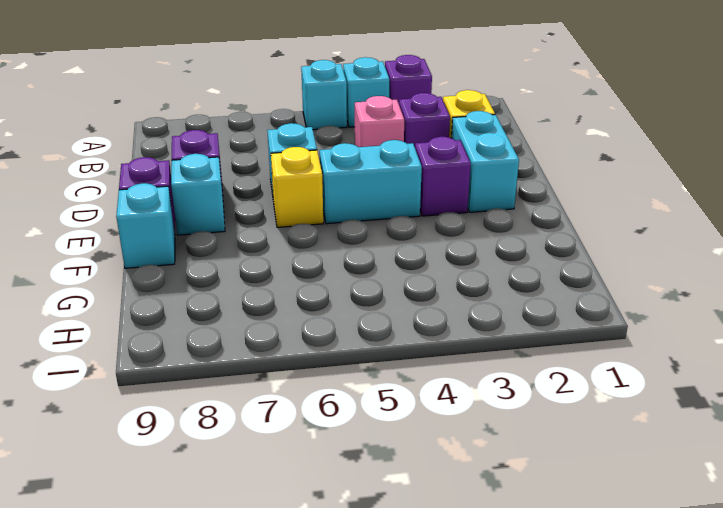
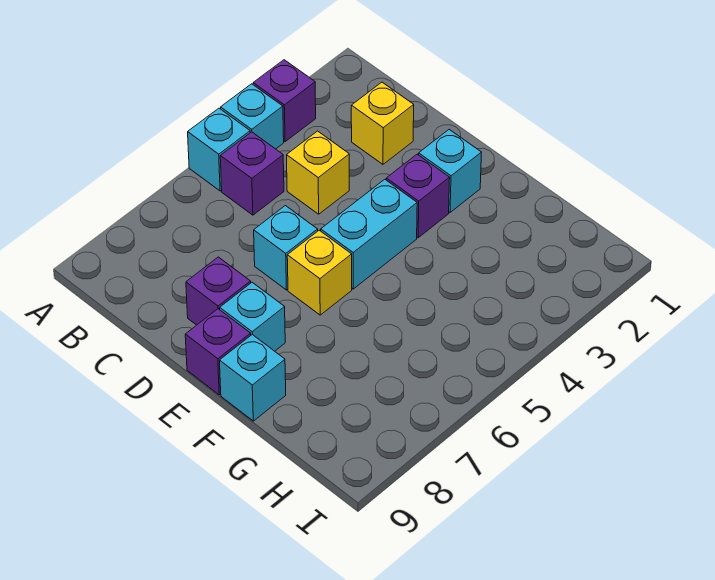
purple 1x1 brick [399,93,450,147] -> purple 1x1 brick moved to [220,132,284,215]
pink 1x1 brick [355,96,404,147] -> yellow 1x1 brick [287,131,349,214]
cyan 1x2 brick [452,111,519,212] -> cyan 1x1 brick [419,130,482,212]

